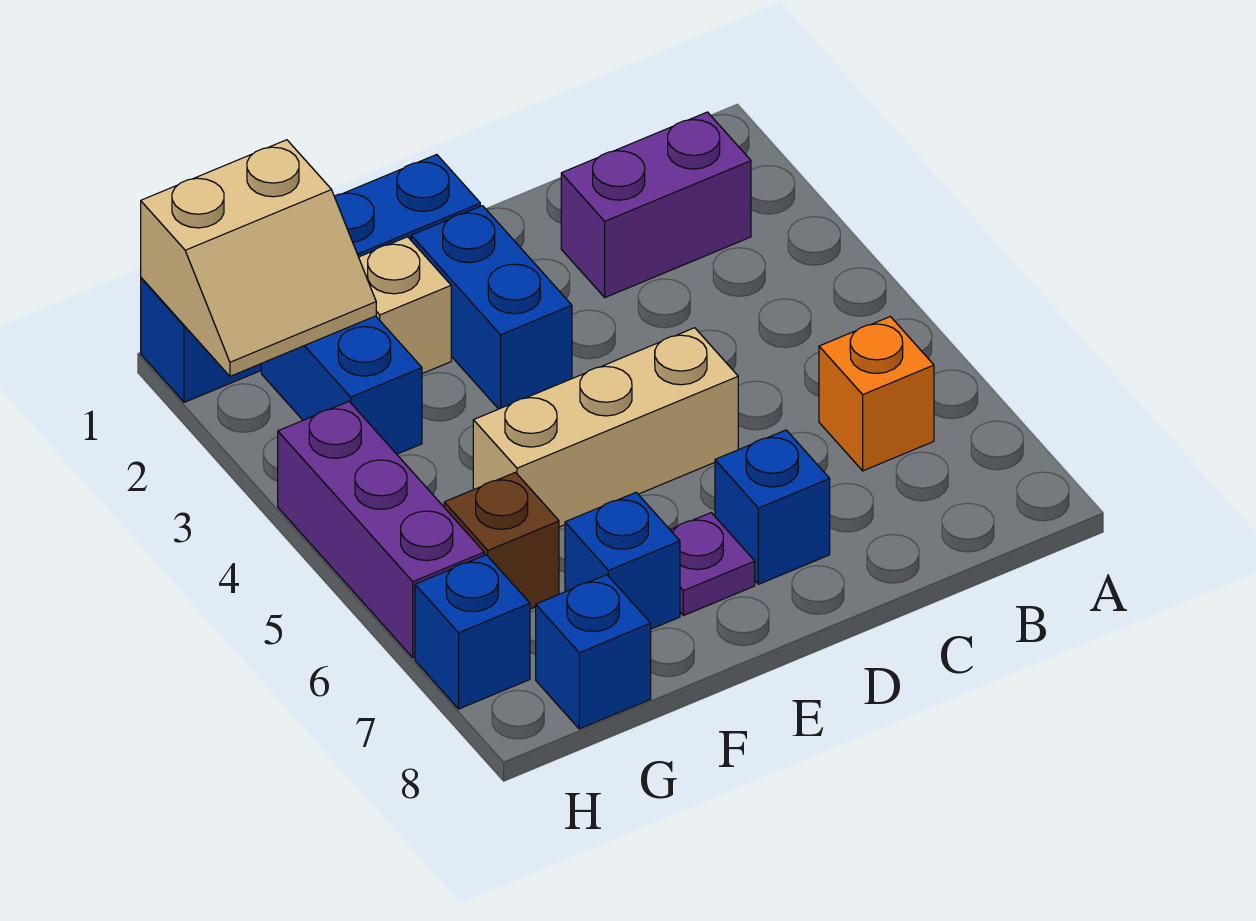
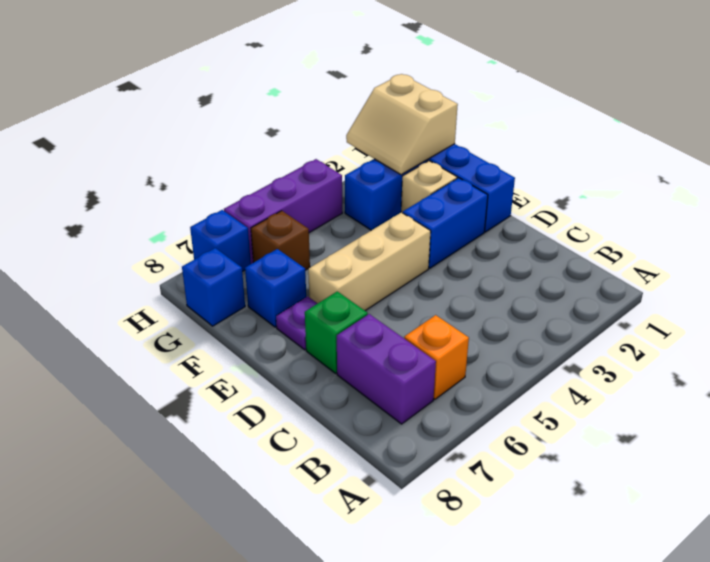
purple 1x2 brick [561,112,751,297] -> purple 1x2 brick moved to [337,314,436,424]
tan 1x3 brick [473,328,738,527] -> tan 1x3 brick turned to [308,212,431,311]
blue 1x1 brick [715,430,830,584] -> green 1x1 brick [305,291,368,373]

